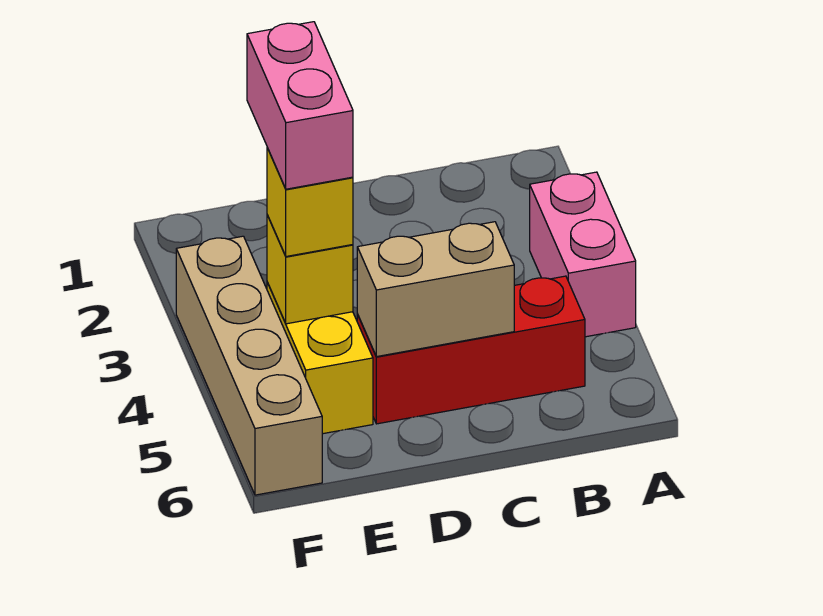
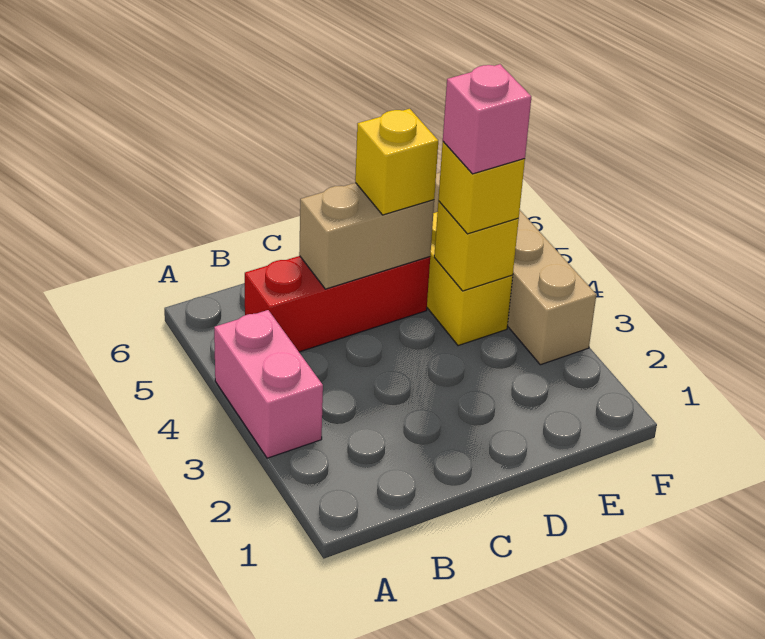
none -> yellow 1x1 brick [355,109,438,215]
pink 1x2 brick [247,22,353,189] -> pink 1x1 brick [443,64,531,174]

